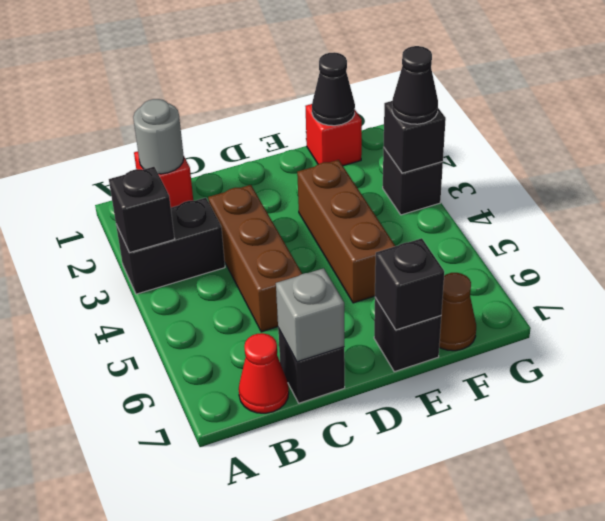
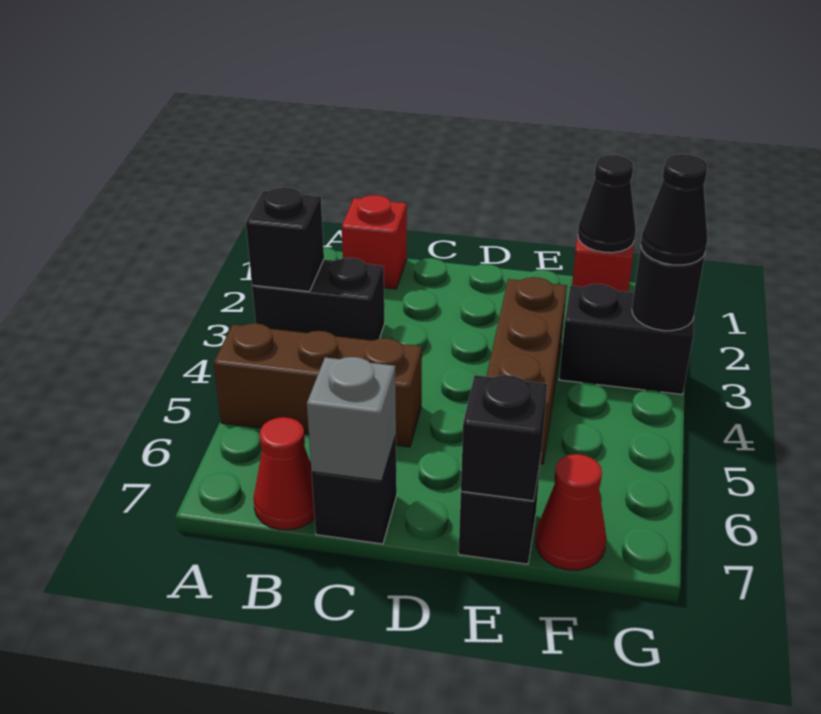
grey 1x1 round brick [133,99,184,174] -> none
brown 1x3 brick [208,185,302,332] -> brown 1x3 brick turned to [213,323,422,447]
brown 1x1 cone [439,273,476,351] -> red 1x1 cone [536,454,606,570]
black 1x1 brick [383,147,443,215] -> black 1x2 brick [559,284,694,395]
black 1x1 brick [384,101,446,173] -> black 1x1 round brick [632,246,705,331]

